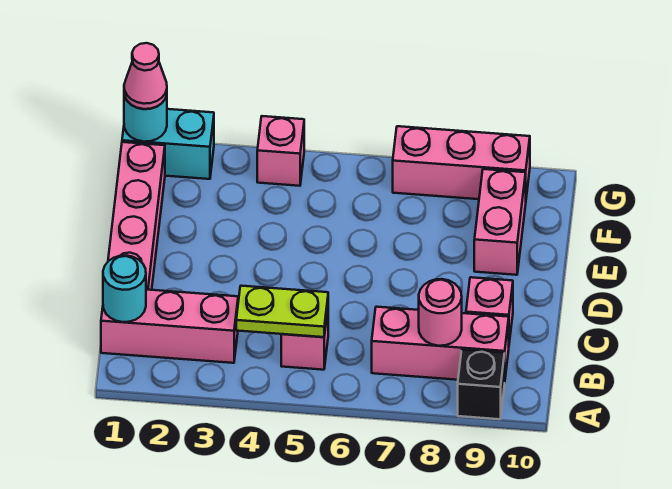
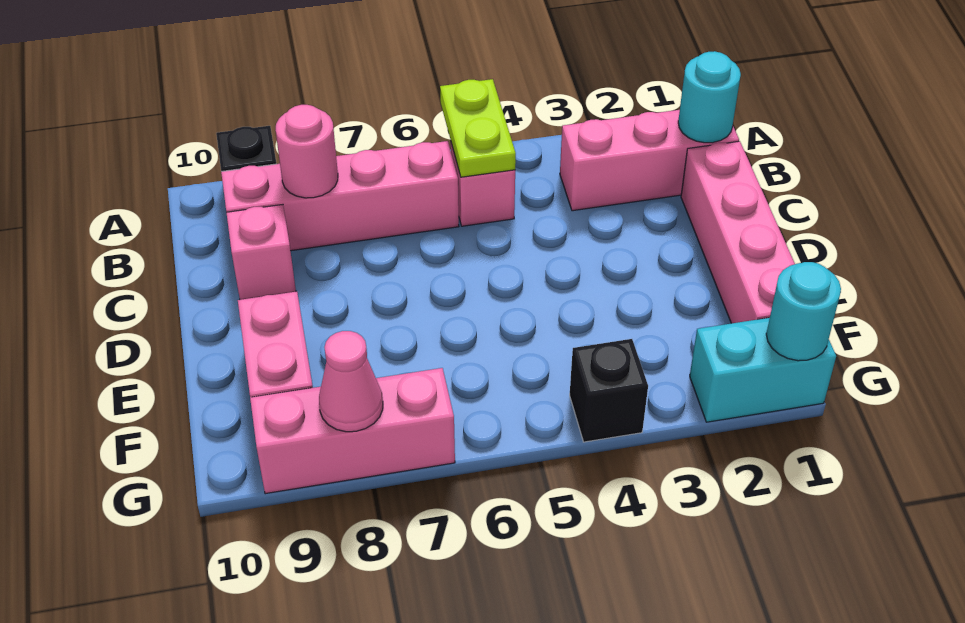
lime 1x2 plate [236,286,328,337] -> lime 1x2 plate turned to [440,79,516,177]
pink 1x3 brick [372,307,509,380] -> pink 1x4 brick [221,141,459,251]
pink 1x1 cone [124,43,167,109] -> pink 1x1 cone moved to [319,331,383,432]
pink 1x1 brick [257,116,304,186] -> black 1x1 brick [570,339,648,442]

